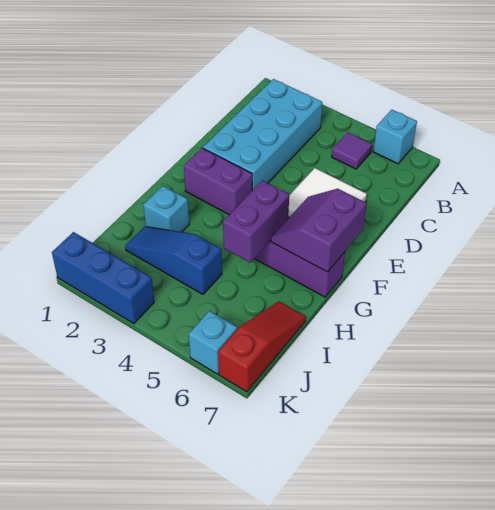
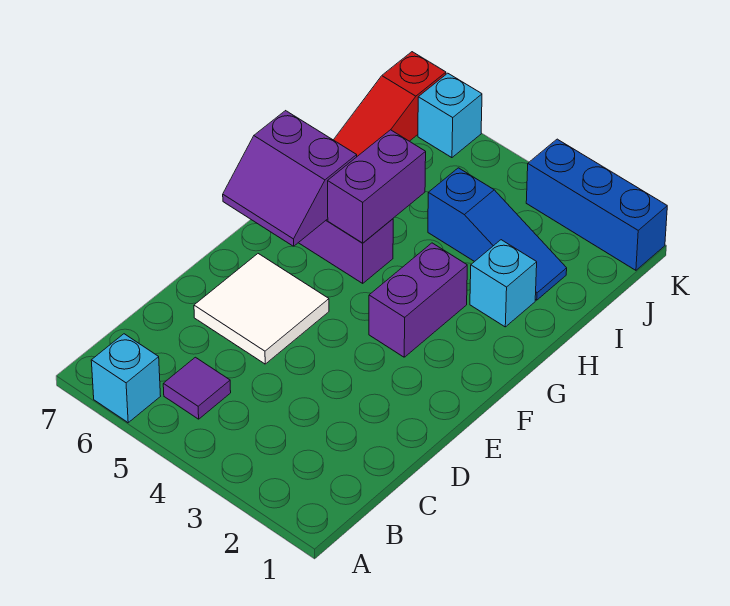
cyan 2x4 brick [203,79,322,191] -> none
purple 1x2 brick [184,148,252,215] -> purple 1x2 brick turned to [369,243,467,357]
purple 2x2 slope [271,189,367,272] -> purple 2x2 slope turned to [223,111,357,246]

